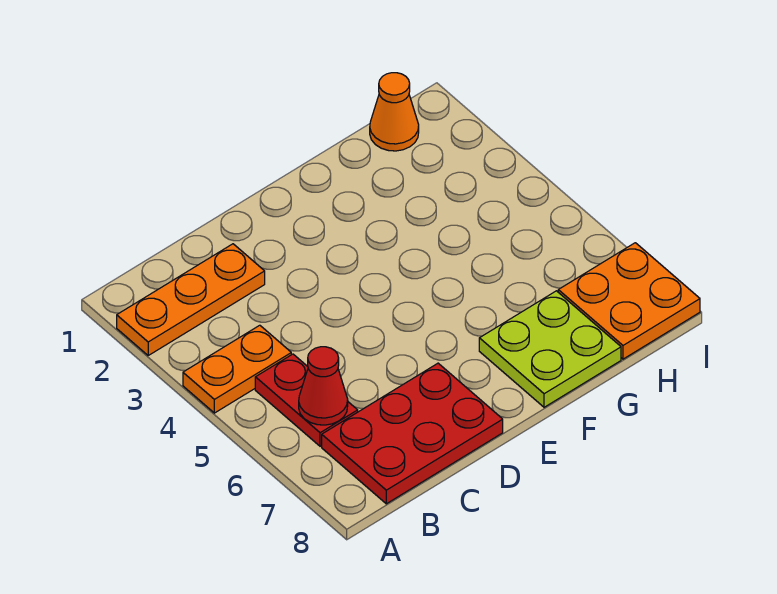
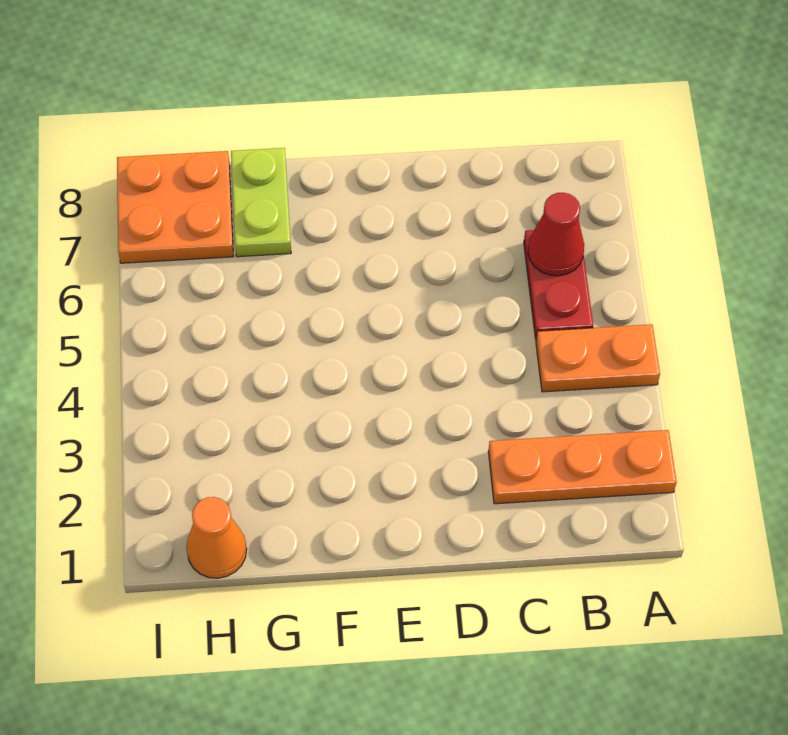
red 2x3 plate [322,363,503,504] -> none
lime 2x2 plate [479,291,621,407] -> lime 1x2 plate [231,148,291,257]

